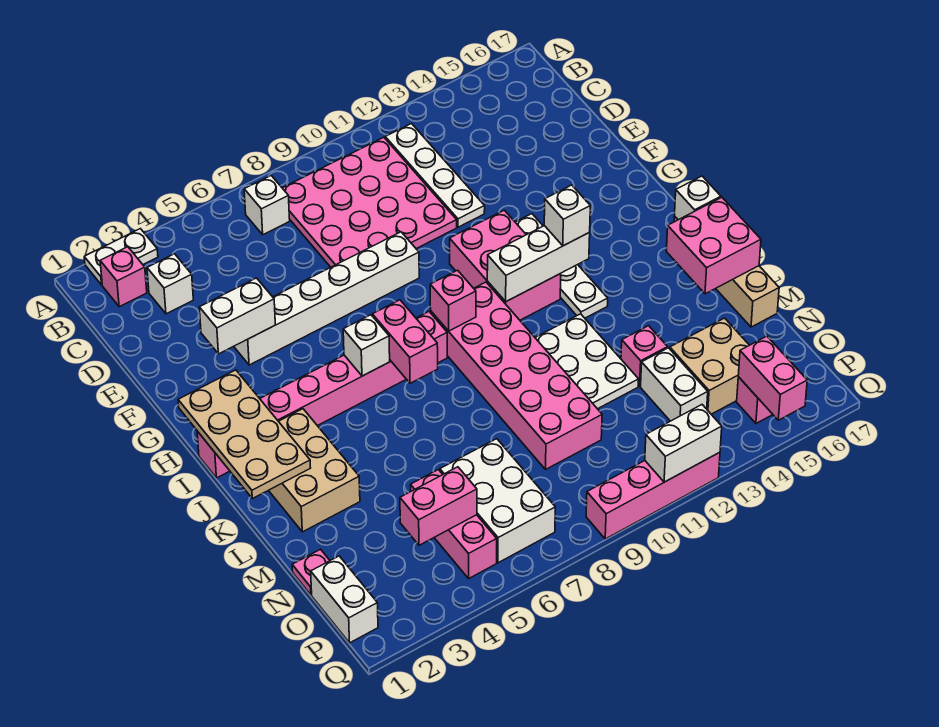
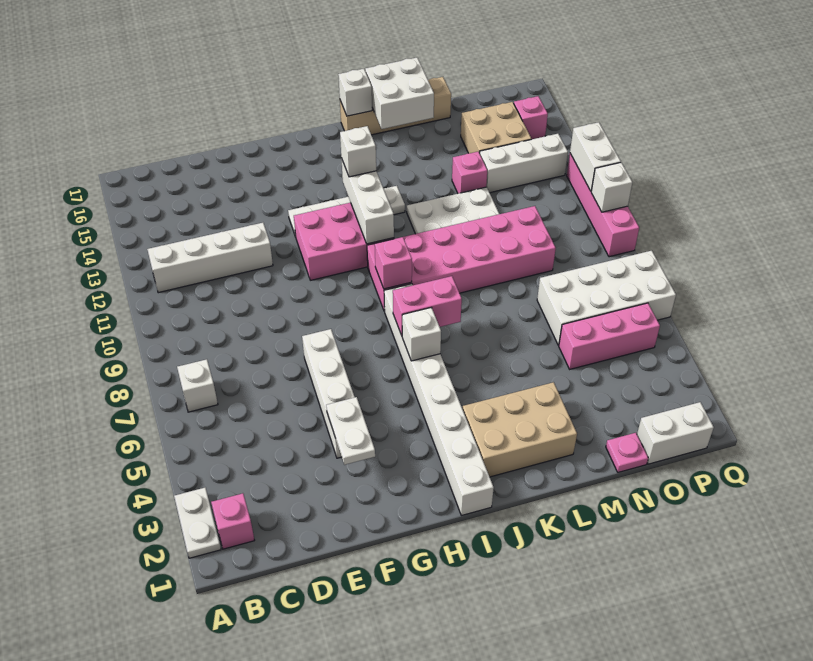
pink 4x4 plate [283,137,457,267] -> none
white 1x4 plate [385,124,485,227] -> white 1x4 brick [147,223,273,293]
white 1x1 brick [147,254,193,314] -> white 1x1 brick moved to [591,163,632,212]
white 1x2 brick [199,278,275,354] -> white 1x2 plate [326,397,375,465]
white 1x6 brick [234,232,419,365] -> white 1x4 brick [302,329,355,458]
tan 2x4 plate [178,370,310,499] -> none
pink 1x8 brick [197,312,447,478] -> white 1x8 brick [384,284,494,516]
pink 2x2 brick [666,197,761,294] -> white 2x2 brick [365,58,434,129]
white 2x3 brick [440,439,555,563] -> white 2x4 brick [537,251,676,345]
white 1x2 brick [641,348,708,421] -> white 1x3 brick [480,134,568,193]
pink 1x2 brick [400,467,477,545] -> none
pink 1x2 brick [738,336,807,420] -> none

